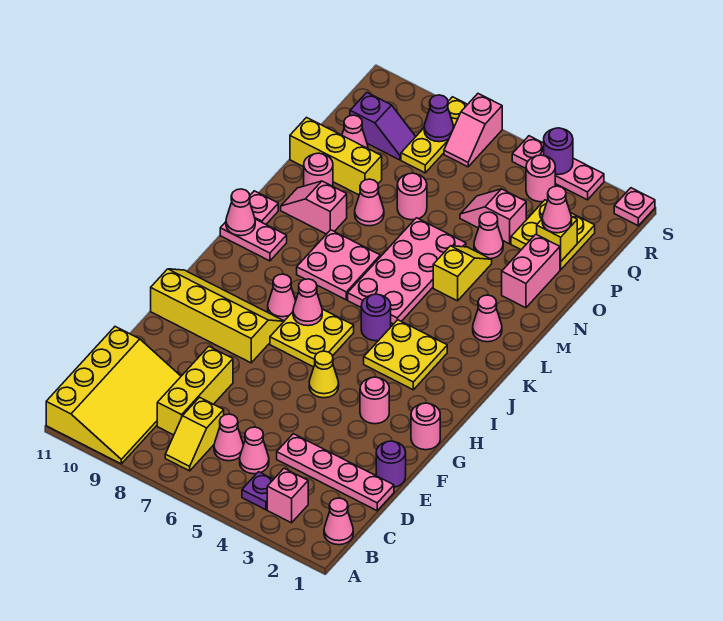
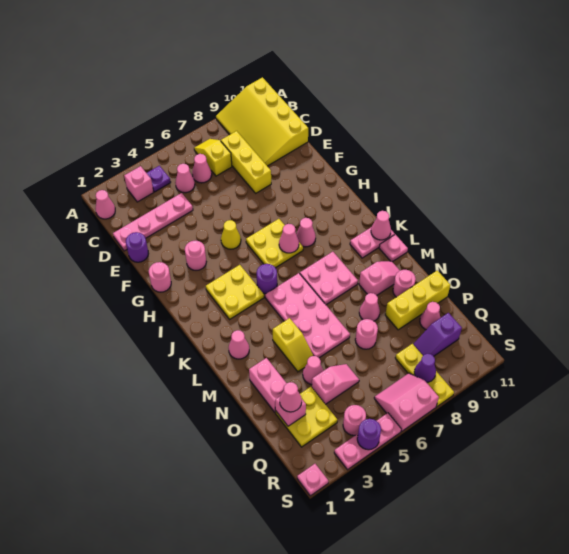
yellow 2x4 slope [151,269,284,363] -> none
yellow 1x1 brick [537,216,577,262] -> pink 1x1 brick [275,397,306,426]
pink 1x2 slope [444,94,502,167] -> pink 2x2 slope [374,373,439,431]

